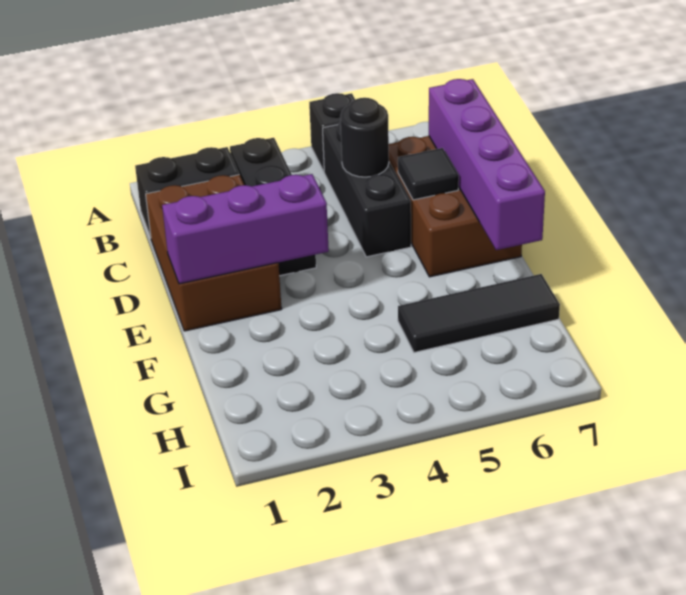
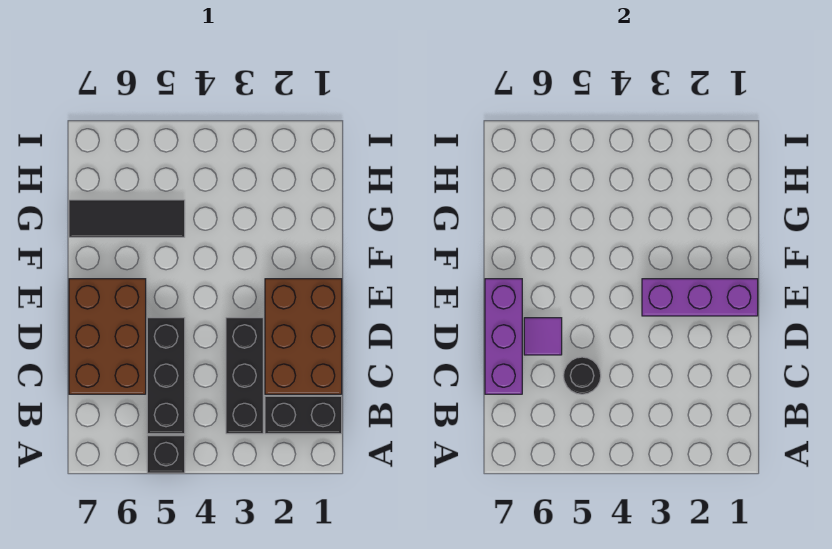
purple 1x4 brick [429,79,545,250] -> purple 1x3 brick [485,279,522,394]
black 1x1 tile [398,148,459,200] -> purple 1x1 tile [524,318,562,355]

